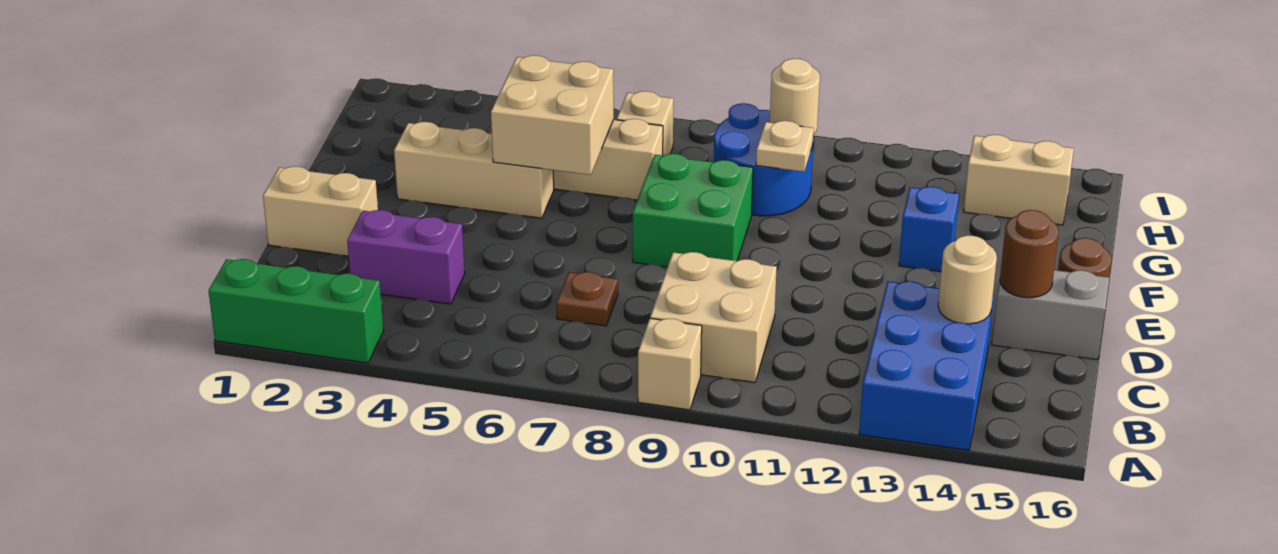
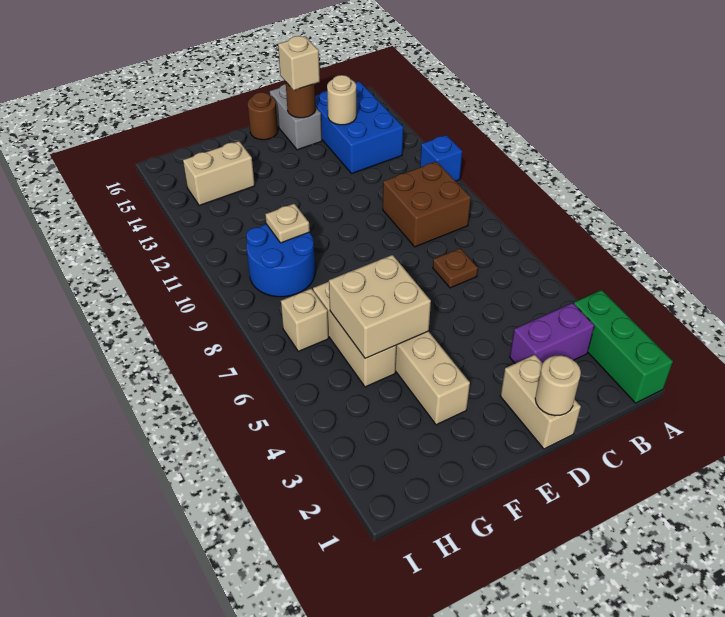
tan 1x1 brick [638,318,702,410] -> tan 1x1 brick moved to [278,36,320,90]
blue 2x3 brick [859,281,994,450] -> blue 2x3 brick turned to [315,81,403,174]
tan 2x2 brick [650,252,777,382] -> brown 2x2 brick [383,162,471,247]
purple 1x2 brick [347,210,465,304] -> purple 1x2 brick turned to [510,303,594,363]
green 2x2 brick [633,154,753,267] -> none
blue 1x1 brick [899,187,959,272] -> blue 1x1 brick moved to [420,135,462,181]
tan 1x1 round brick [770,59,820,134] -> tan 1x1 round brick moved to [535,355,581,416]
tan 1x2 brick [964,135,1074,225] -> tan 1x2 brick turned to [183,141,255,206]

